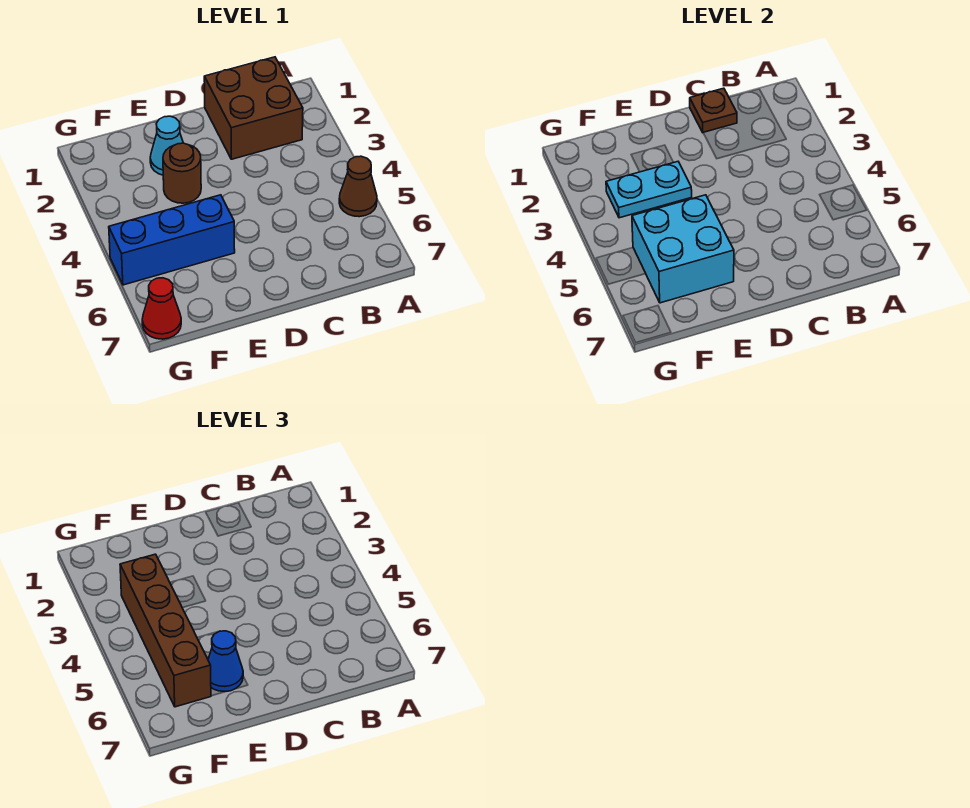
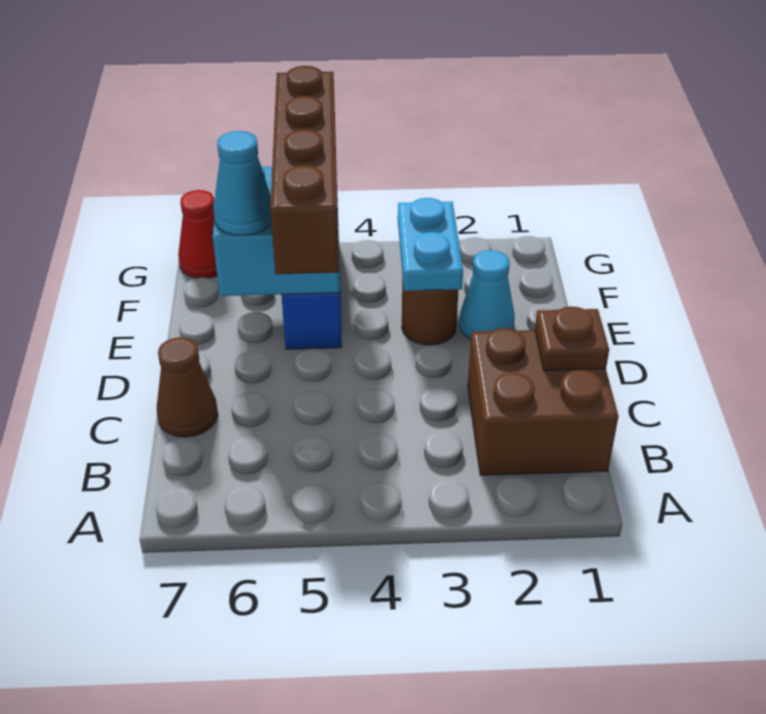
brown 1x1 cone [339,156,377,217] -> brown 1x1 cone moved to [157,337,218,437]
blue 1x1 cone [208,631,243,691] -> cyan 1x1 cone [213,131,271,235]
brown 1x4 brick [120,554,211,707] -> brown 1x4 brick turned to [270,66,339,274]

